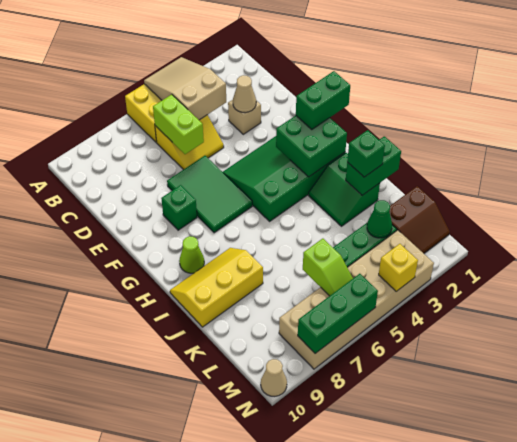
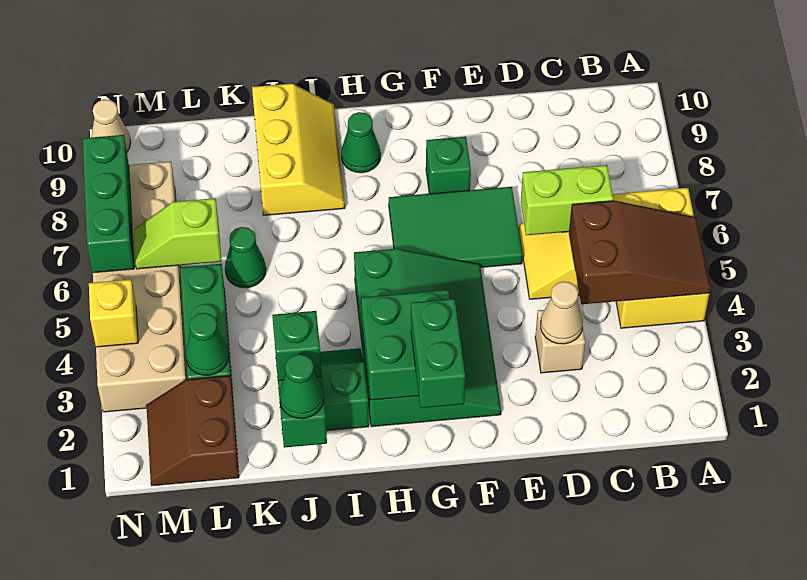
tan 2x3 slope [144,57,226,120] -> brown 2x3 slope [569,201,711,304]
lime 1x1 cone [179,236,204,273] -> green 1x1 cone [341,112,381,173]
none -> green 1x1 cone [279,354,324,419]
none -> green 1x1 cone [225,227,266,288]

